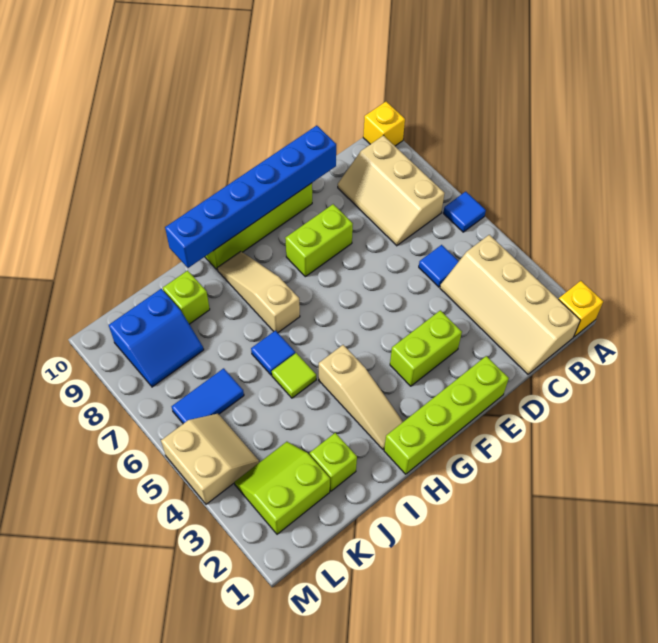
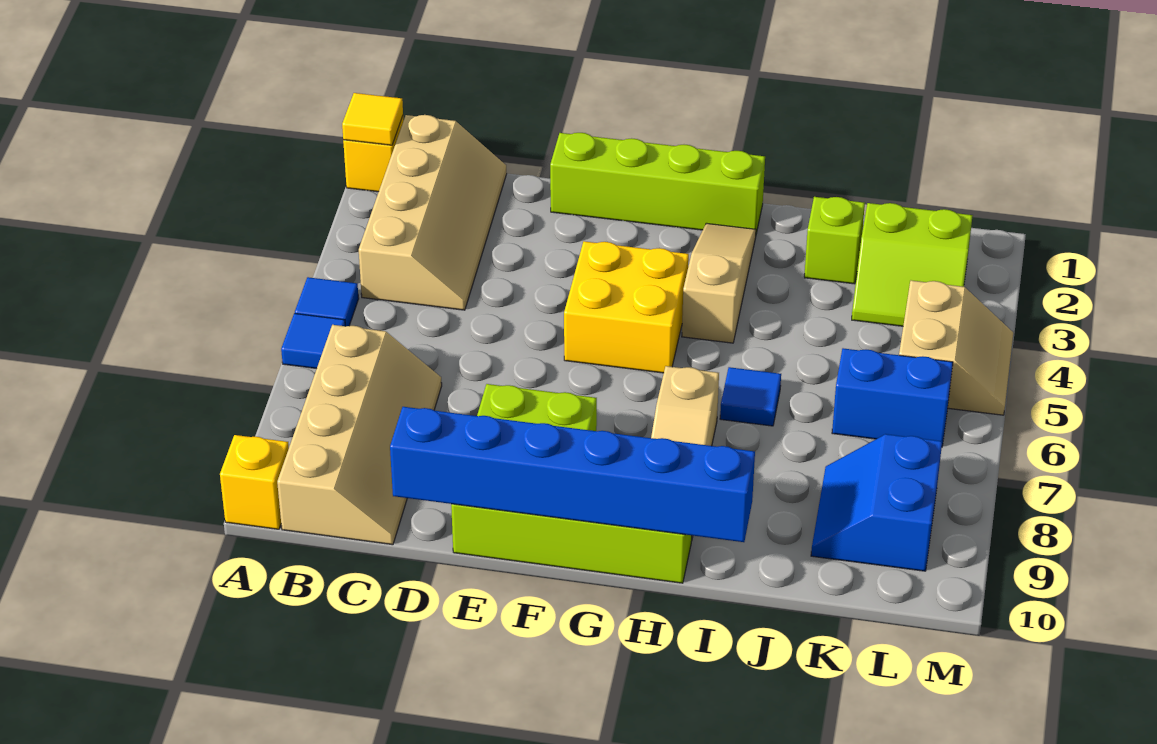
none -> yellow 1x1 tile [342,93,403,145]
tan 2x3 slope [338,135,445,246] -> tan 2x4 slope [277,325,442,545]
blue 1x1 tile [419,245,459,287] -> blue 1x1 tile moved to [295,277,359,326]
lime 1x2 brick [390,310,462,386] -> none
none -> yellow 2x2 brick [564,241,689,373]
lime 1x1 tile [272,353,316,398] -> none
lime 1x1 brick [163,270,210,324] -> none
blue 1x2 tile [172,368,244,424] -> blue 1x2 brick [832,348,953,446]
blue 2x2 slope [109,289,204,387] -> blue 2x2 slope turned to [811,434,942,571]
tan 2x2 slope [161,414,259,504] -> tan 2x2 slope turned to [899,280,1013,415]

